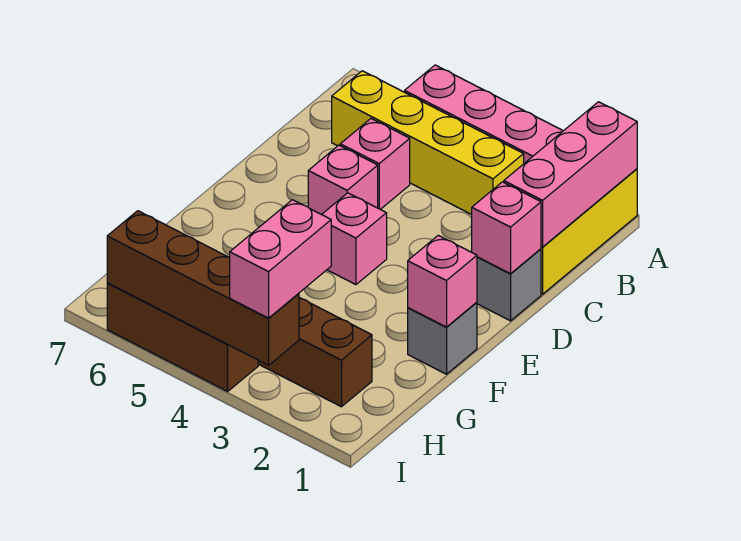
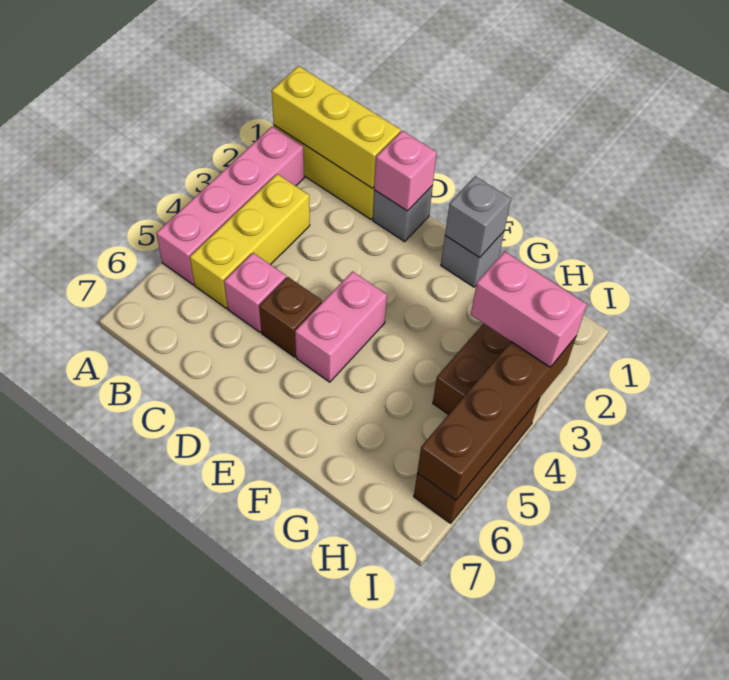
pink 1x3 brick [504,102,637,247] -> yellow 1x3 brick [272,66,401,189]
yellow 1x4 brick [332,71,524,215] -> yellow 1x3 brick [190,174,310,308]
pink 1x1 brick [308,145,378,215] -> brown 1x1 brick [259,277,322,357]
pink 1x1 brick [322,193,387,285] -> pink 1x2 brick [295,271,387,382]
pink 1x1 brick [408,235,477,327] -> grey 1x1 brick [445,176,511,258]

